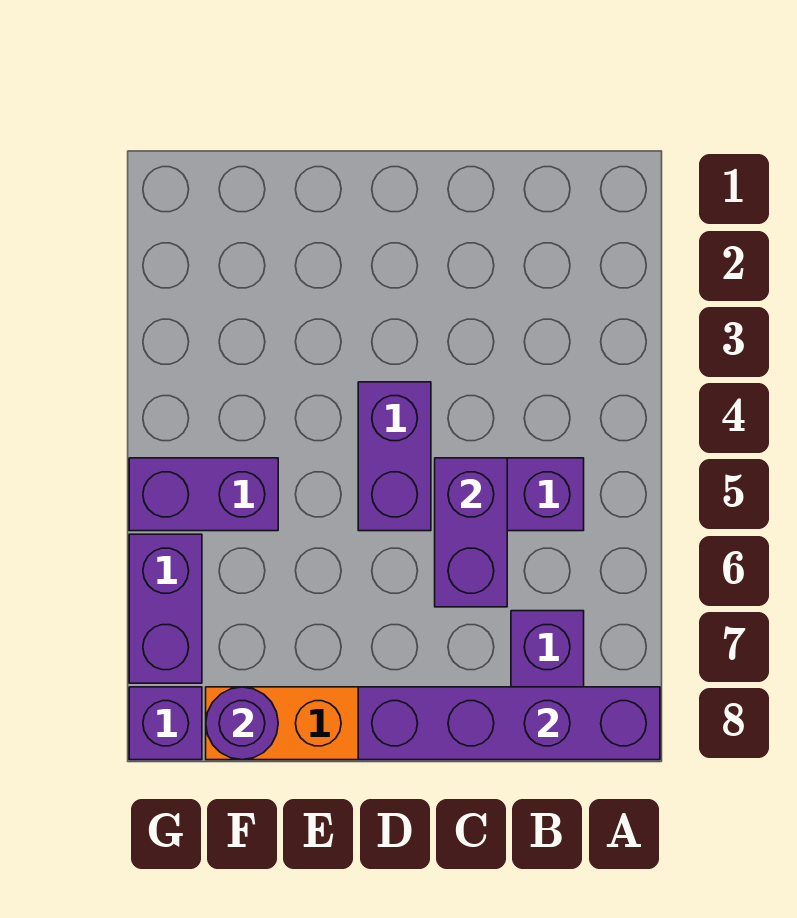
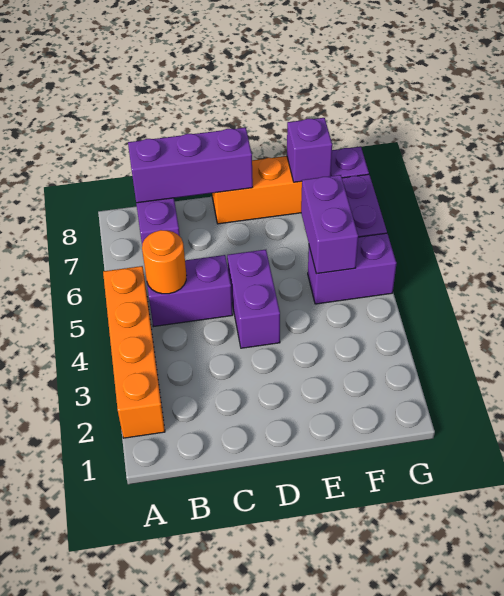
none -> orange 1x4 brick [103,266,165,438]
purple 1x4 brick [358,687,660,760] -> purple 1x3 brick [128,127,253,203]
none -> orange 1x1 round brick [142,230,186,294]
purple 1x2 brick [435,458,507,607] -> purple 1x2 brick moved to [301,175,358,274]
purple 1x1 round brick [206,687,278,760] -> purple 1x1 brick [287,118,332,182]

